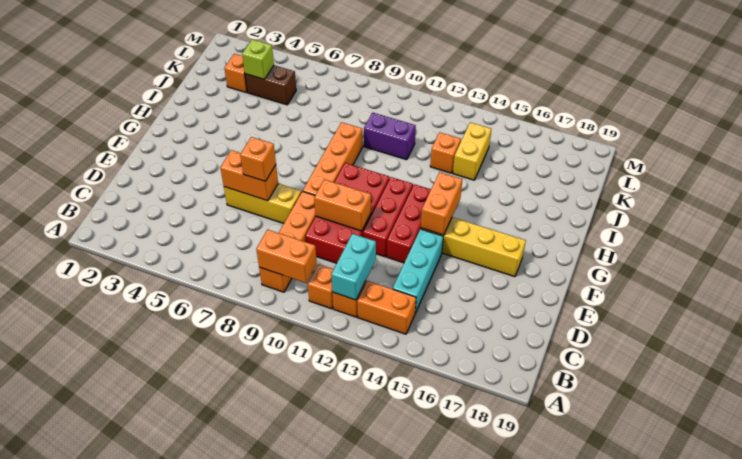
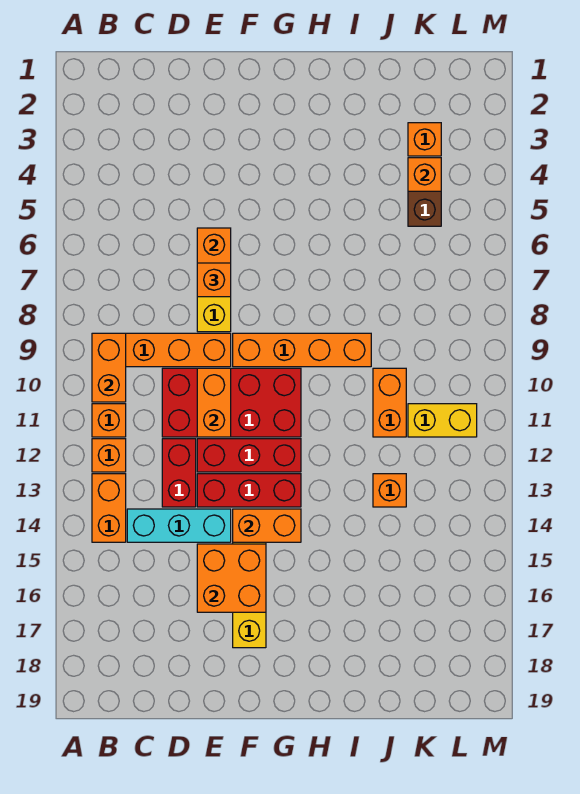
cyan 1x2 brick [331,234,376,300] -> none
none -> red 1x2 brick [162,439,196,507]
none -> orange 2x2 brick [197,544,266,612]
purple 1x2 brick [364,113,416,160] -> orange 1x2 brick [373,368,406,437]
yellow 1x2 brick [453,122,491,180] -> yellow 1x2 brick moved to [408,404,477,437]
lime 1x1 brick [242,39,274,79] -> orange 1x1 brick [408,158,441,191]

